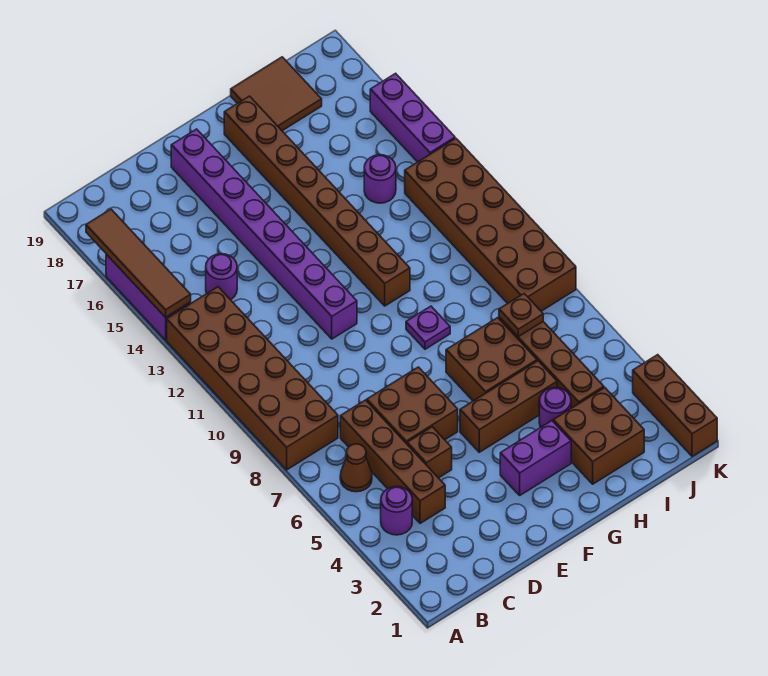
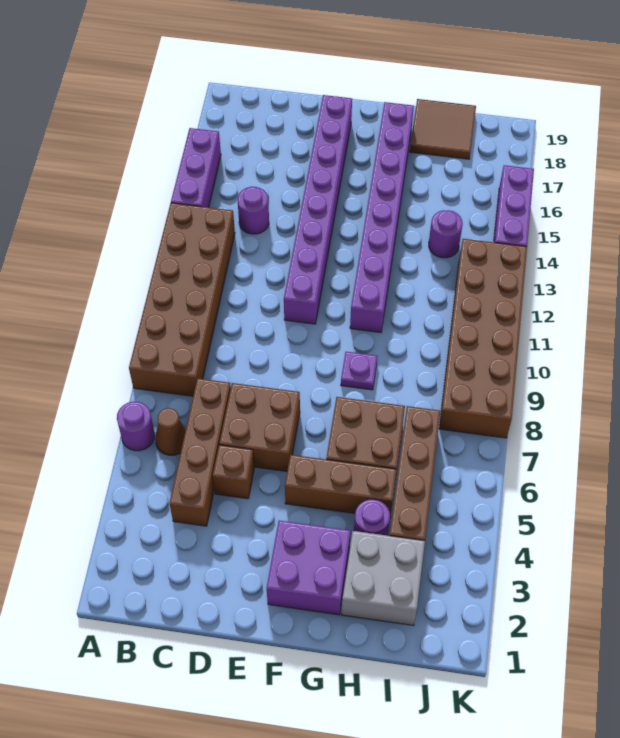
brown 1x4 tile [86,209,191,317] -> none
purple 1x1 round brick [381,486,412,535] -> purple 1x1 round brick moved to [117,402,155,451]
purple 1x2 brick [500,421,571,495] -> purple 2x2 brick [267,521,351,615]
brown 1x8 brick [224,96,410,306] -> purple 1x8 brick [350,102,414,333]
brown 2x2 brick [553,388,644,484] -> grey 2x2 brick [341,531,425,626]
brown 1x1 plate [499,294,543,337] -> none
brown 1x3 brick [633,355,717,456] -> none

